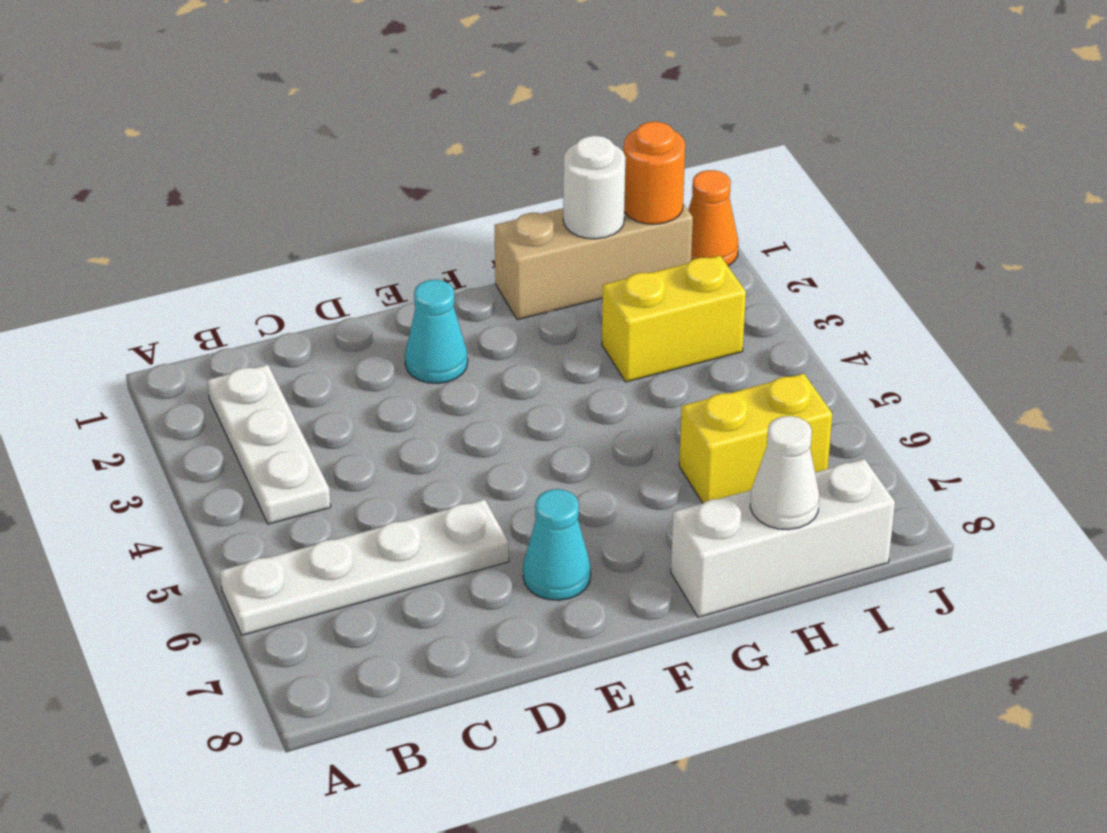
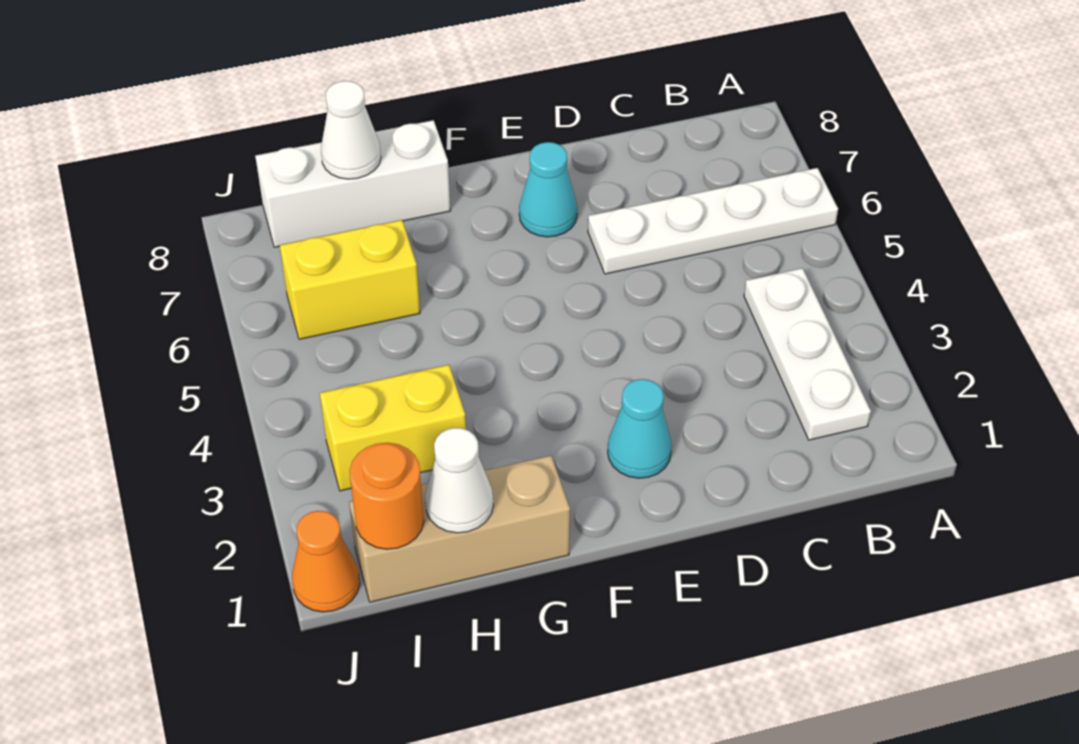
white 1x1 round brick [563,136,626,239] -> white 1x1 cone [425,428,493,533]

